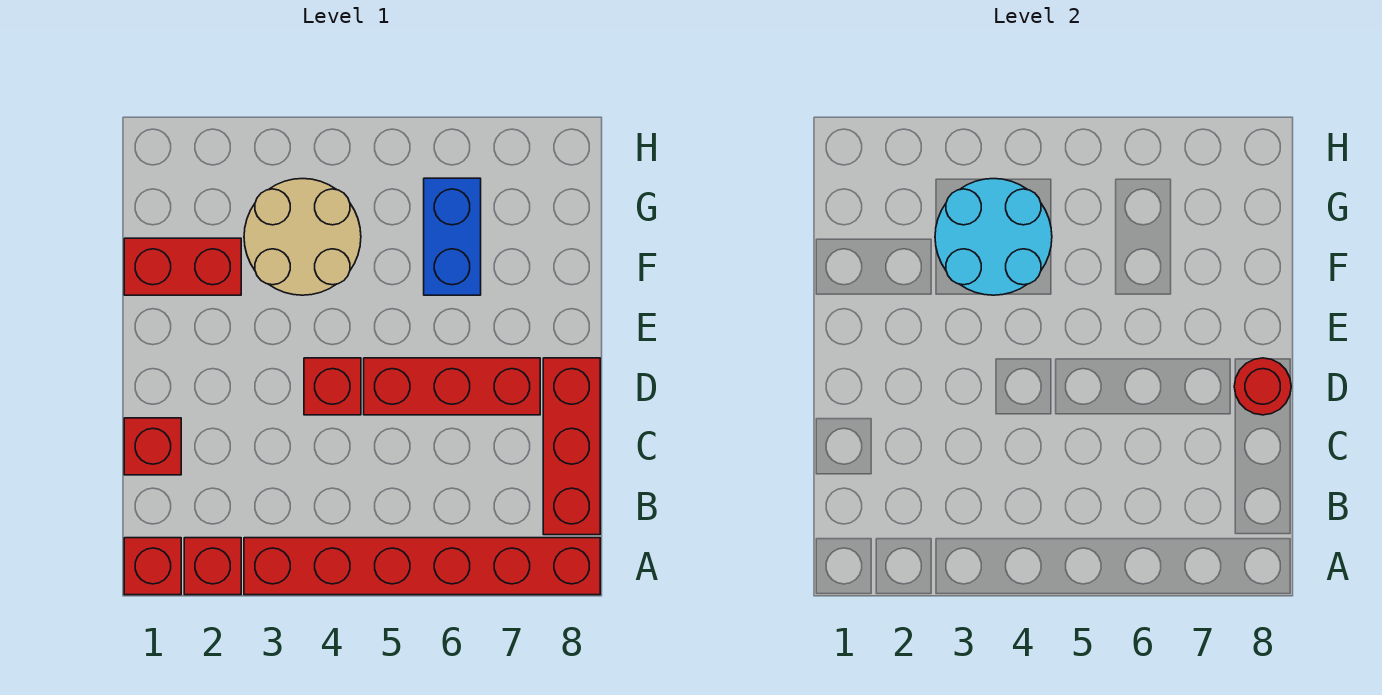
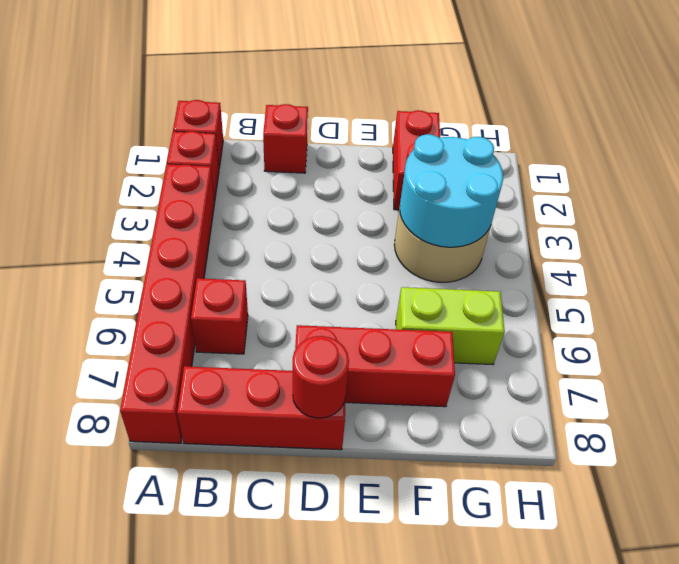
red 1x1 brick [304,358,361,415] -> red 1x1 brick moved to [191,278,248,354]
red 1x3 brick [364,358,540,415] -> red 1x3 brick turned to [295,325,455,407]
blue 1x2 brick [424,178,481,295] -> lime 1x2 brick [396,287,505,365]

